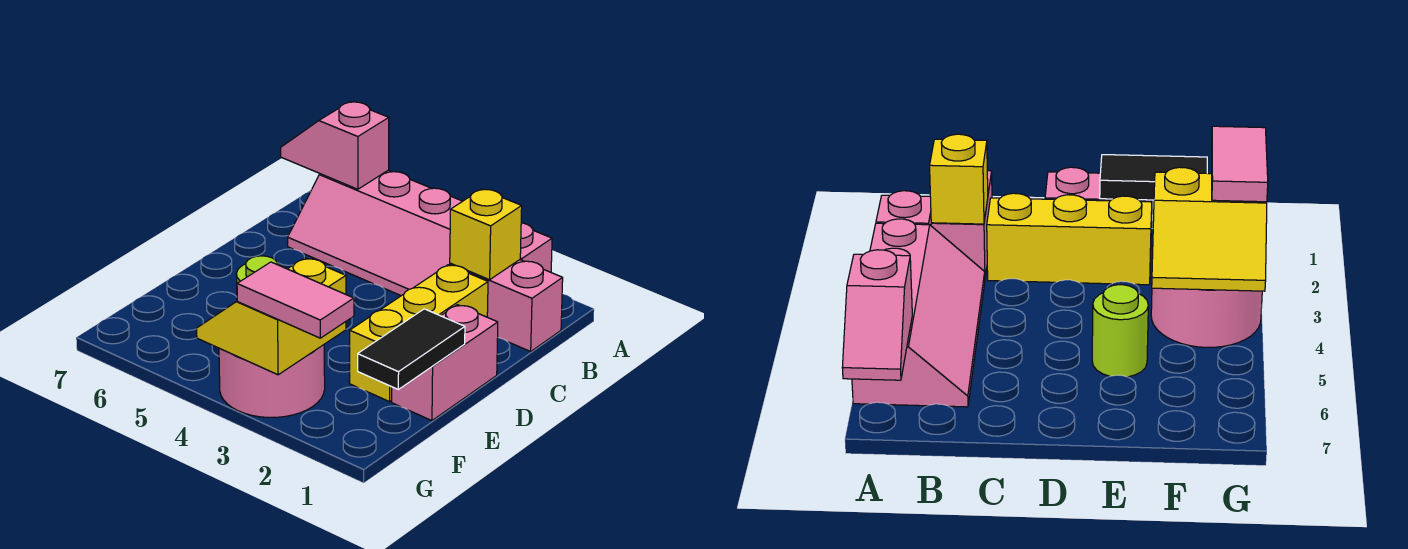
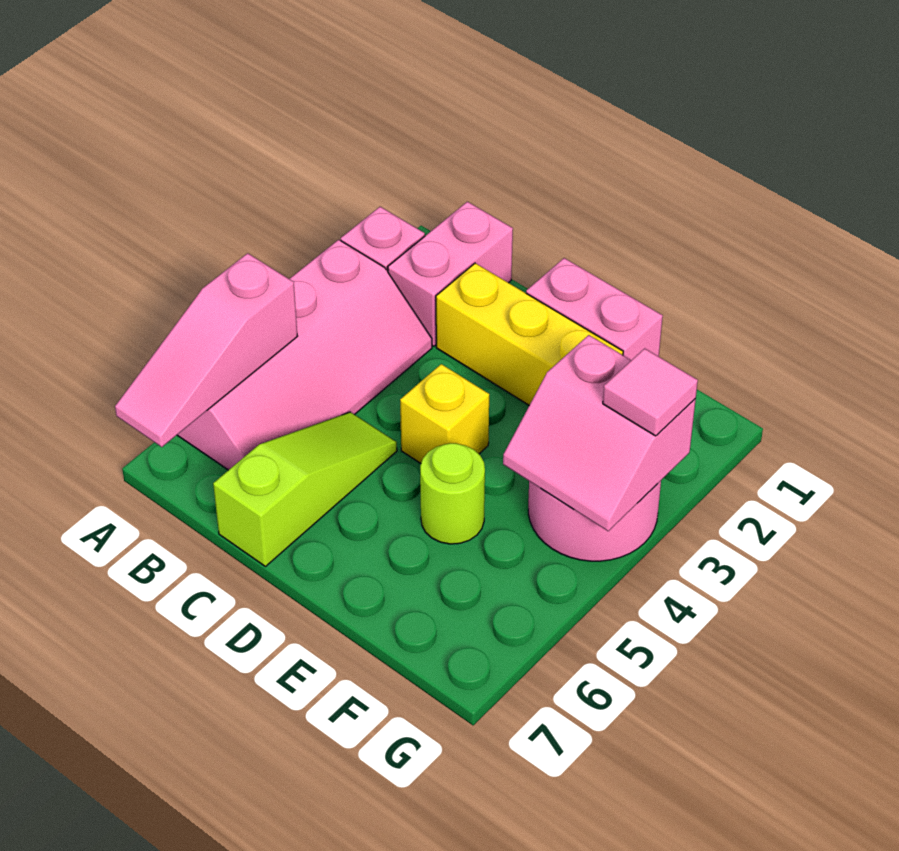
pink 1x2 slope [281,102,389,189] -> pink 1x3 slope [115,253,297,447]
yellow 1x1 brick [450,189,522,280] -> yellow 1x1 brick moved to [400,364,489,463]
none -> lime 1x3 slope [213,412,397,566]
black 1x2 tile [358,309,465,389] -> none
yellow 2x2 slope [197,258,346,375] -> pink 2x2 slope [503,335,696,531]
pink 1x2 tile [237,262,354,338] -> pink 1x1 tile [603,348,698,436]

